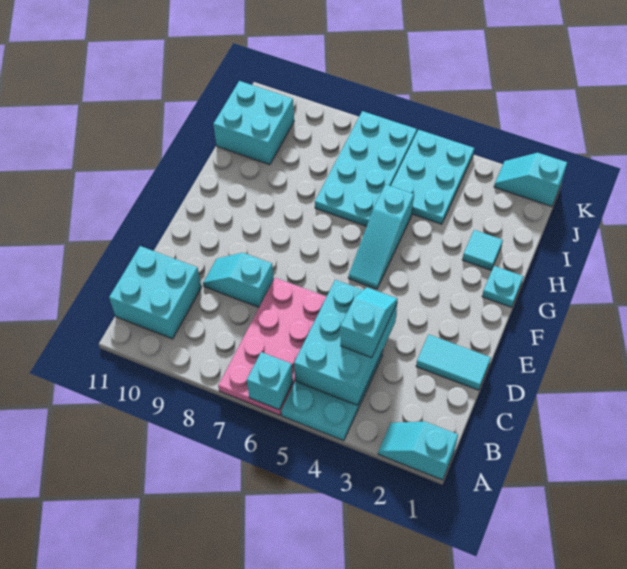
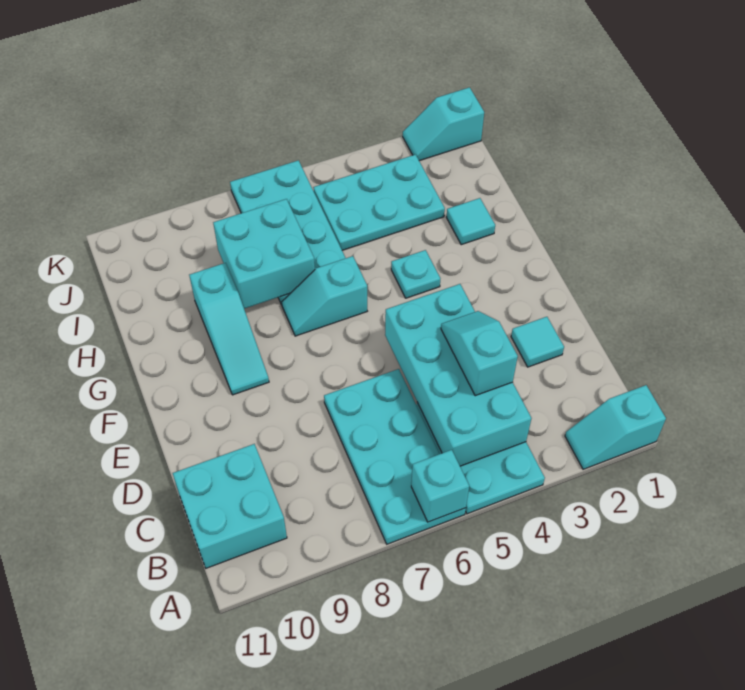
pink 2x4 plate [218,278,326,415] -> cyan 2x4 plate [324,369,466,544]
cyan 2x3 brick [294,280,397,405] -> cyan 2x4 brick [385,284,532,466]
cyan 1x2 tile [416,335,491,390] -> cyan 1x1 tile [511,317,564,367]
cyan 1x2 slope [203,253,274,307] -> cyan 1x2 slope moved to [282,256,367,336]
cyan 1x3 slope [348,184,414,289] -> cyan 1x3 slope moved to [189,263,269,395]
cyan 1x1 plate [482,266,523,307] -> cyan 1x1 plate moved to [391,250,440,298]
cyan 2x3 plate [391,130,474,224] -> cyan 2x3 plate turned to [313,154,445,250]
cyan 2x2 brick [213,81,294,165] -> cyan 2x2 brick moved to [213,199,315,309]

